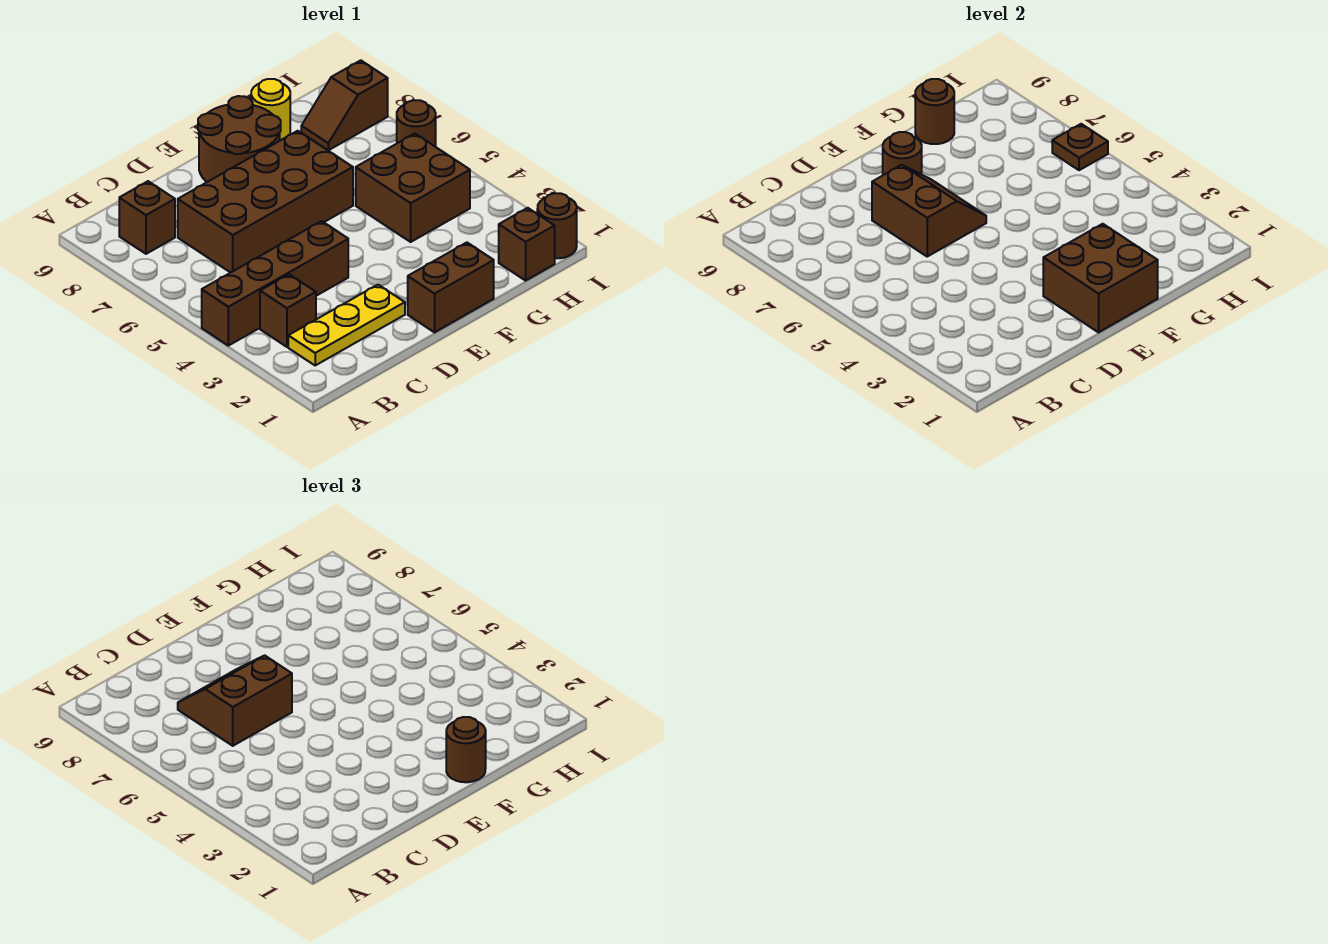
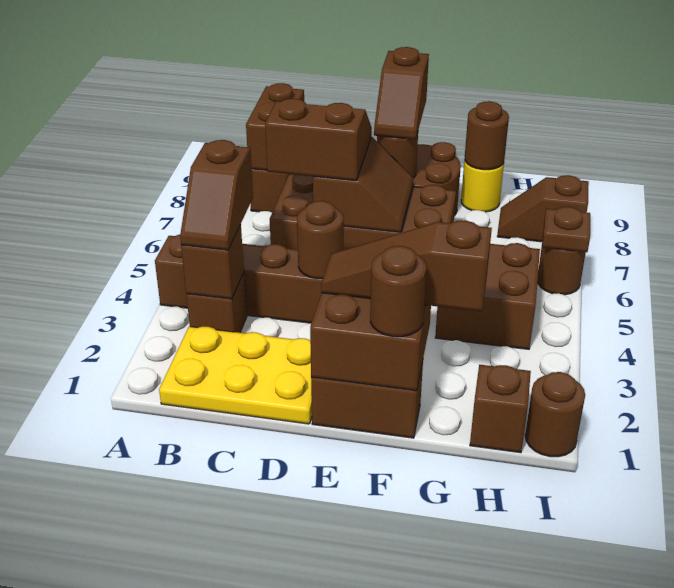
yellow 1x3 plate [288,285,405,365] -> yellow 2x3 plate [159,326,312,424]
none -> brown 1x1 brick [181,224,244,299]
none -> brown 1x2 slope [180,140,253,250]
none -> brown 1x2 brick [246,83,304,170]
none -> brown 1x1 round brick [297,201,344,279]
none -> brown 1x3 slope [321,220,492,312]
none -> brown 1x2 slope [374,47,429,139]

